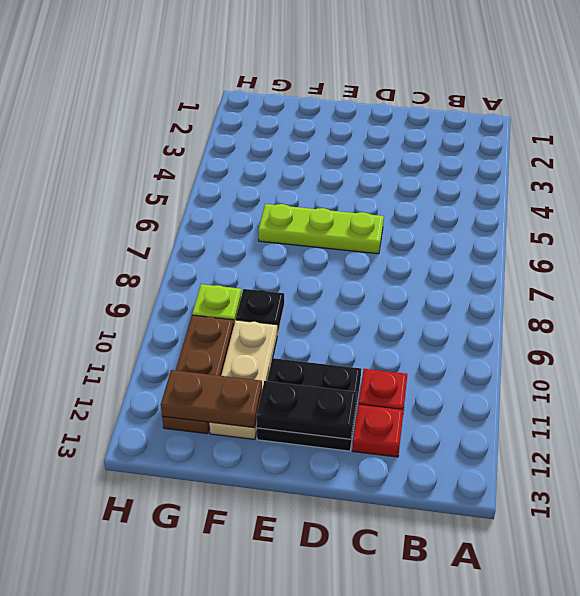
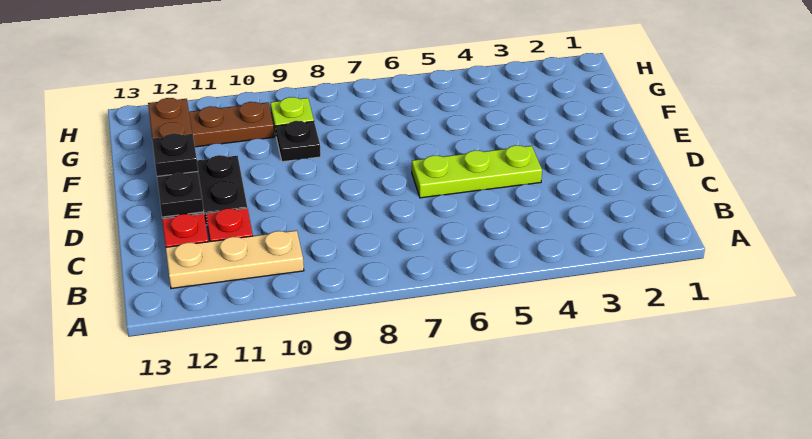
lime 1x3 plate [258,204,384,254] -> lime 1x3 plate turned to [412,145,542,198]
none -> black 1x1 plate [152,133,198,176]
tan 1x3 plate [209,320,277,439] -> tan 1x3 plate moved to [166,230,304,289]

